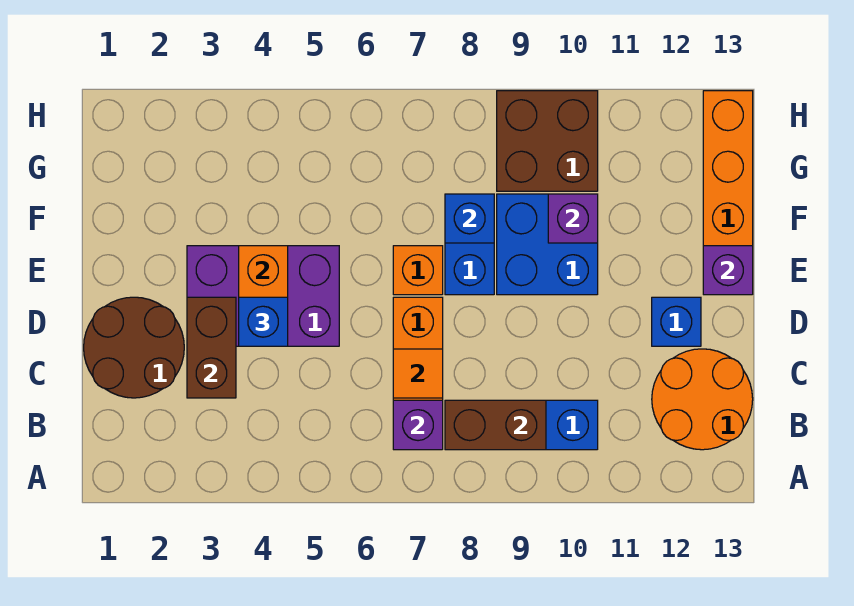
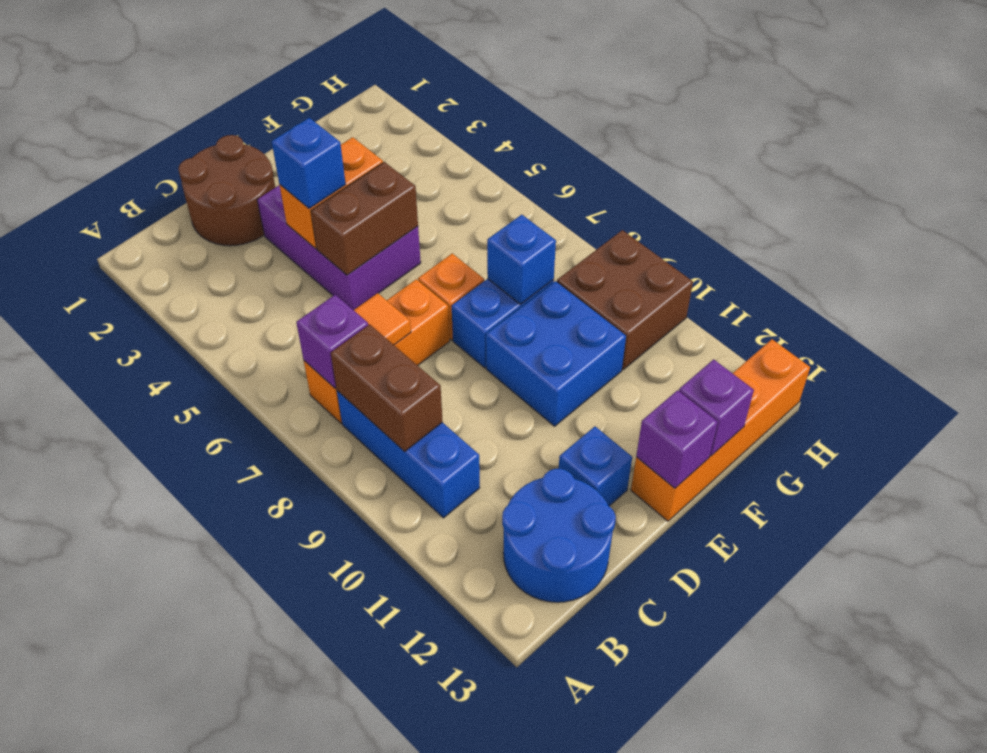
orange 2x2 round brick [652,349,753,450] -> blue 2x2 round brick [502,469,616,602]
brown 1x2 brick [187,297,236,398] -> brown 1x2 brick moved to [311,162,418,275]
purple 1x1 brick [548,194,598,243] -> purple 1x1 brick moved to [679,359,754,456]

